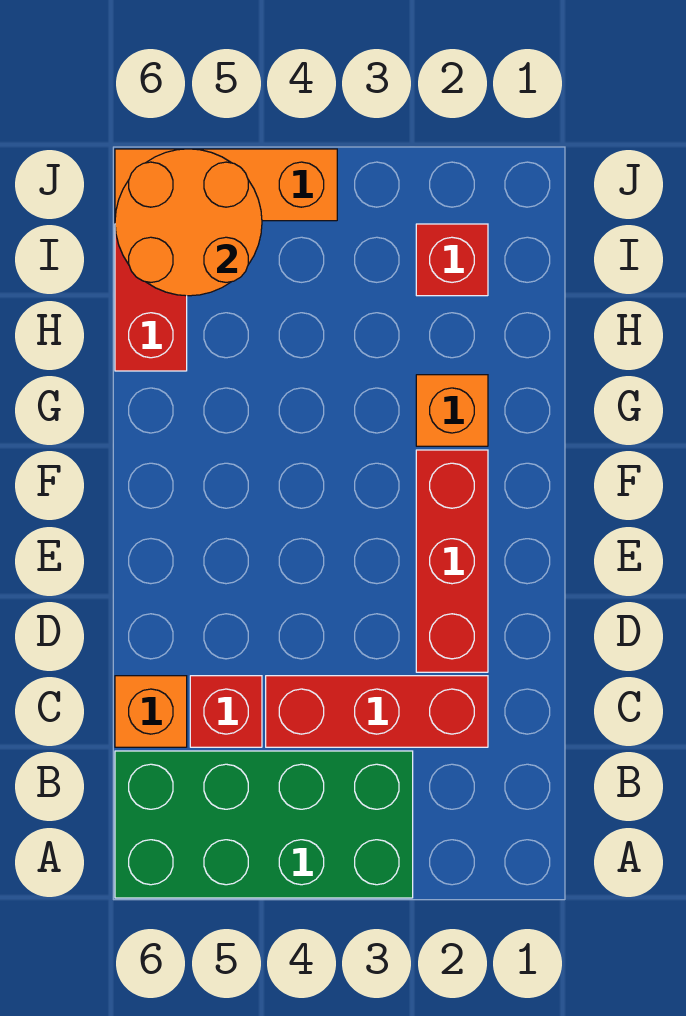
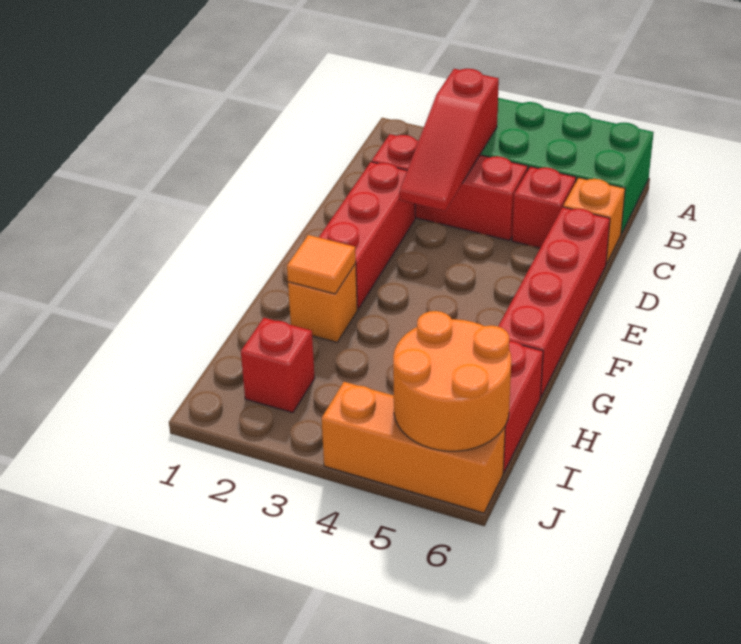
none -> red 1x3 slope [399,69,499,211]
none -> red 1x4 brick [498,207,610,397]
none -> orange 1x1 tile [287,235,356,294]

